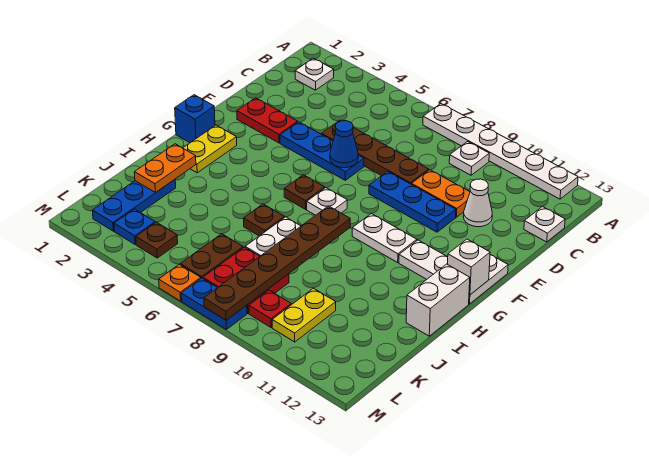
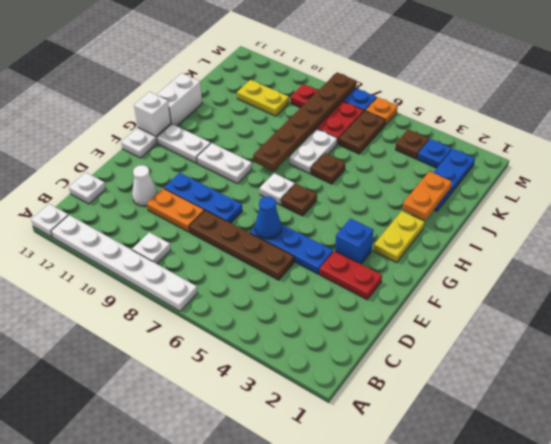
white 1x1 plate [295,58,334,90] -> white 1x1 plate moved to [31,204,68,237]
blue 1x1 brick [175,95,215,143] -> blue 1x1 brick moved to [335,218,374,264]
yellow 1x2 plate [272,288,336,342] -> yellow 1x2 plate turned to [237,80,289,116]

